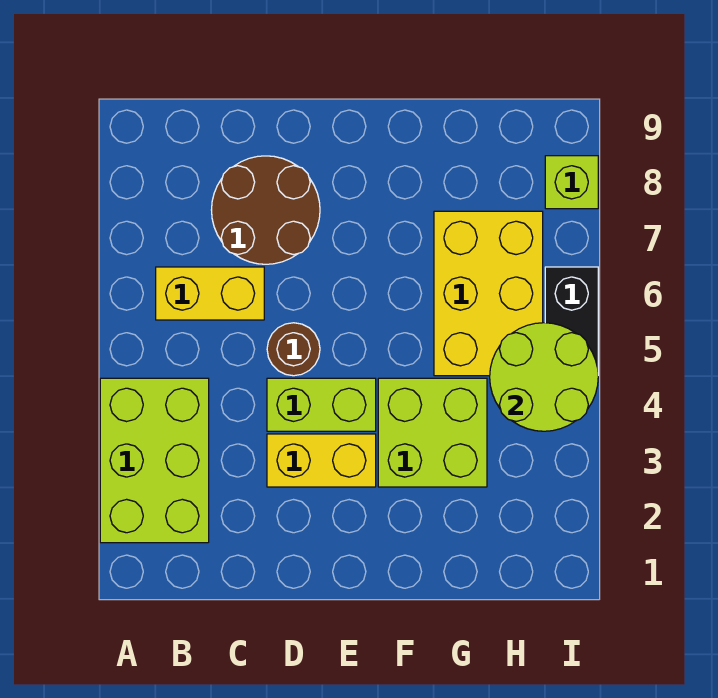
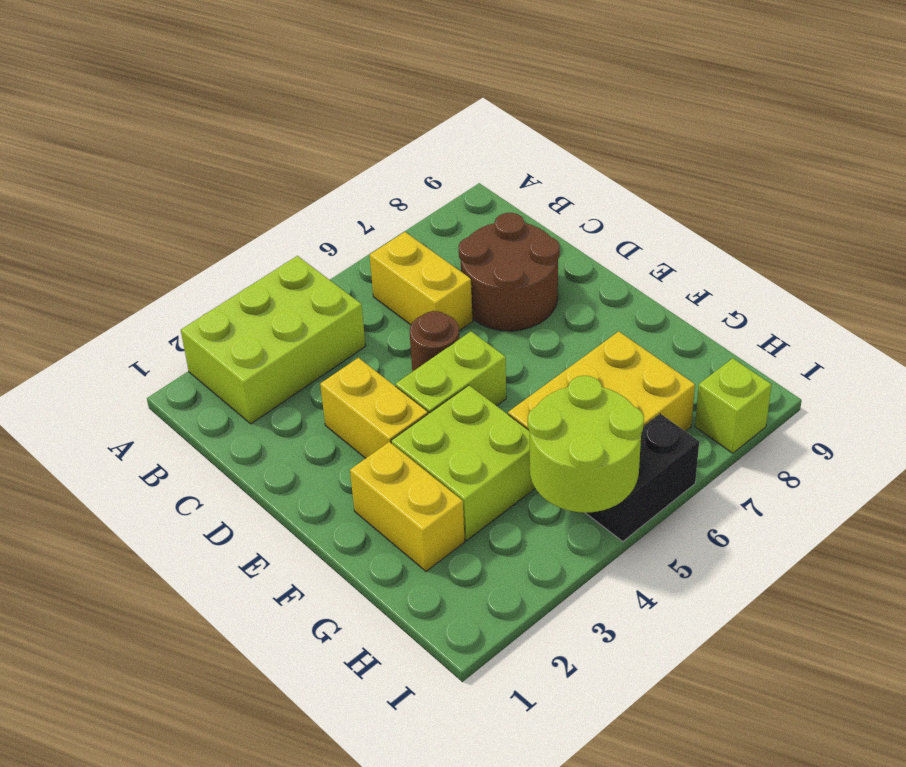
lime 1x2 brick [267,378,376,431] -> lime 1x2 brick turned to [395,331,506,414]
none -> yellow 1x2 brick [350,442,465,571]

